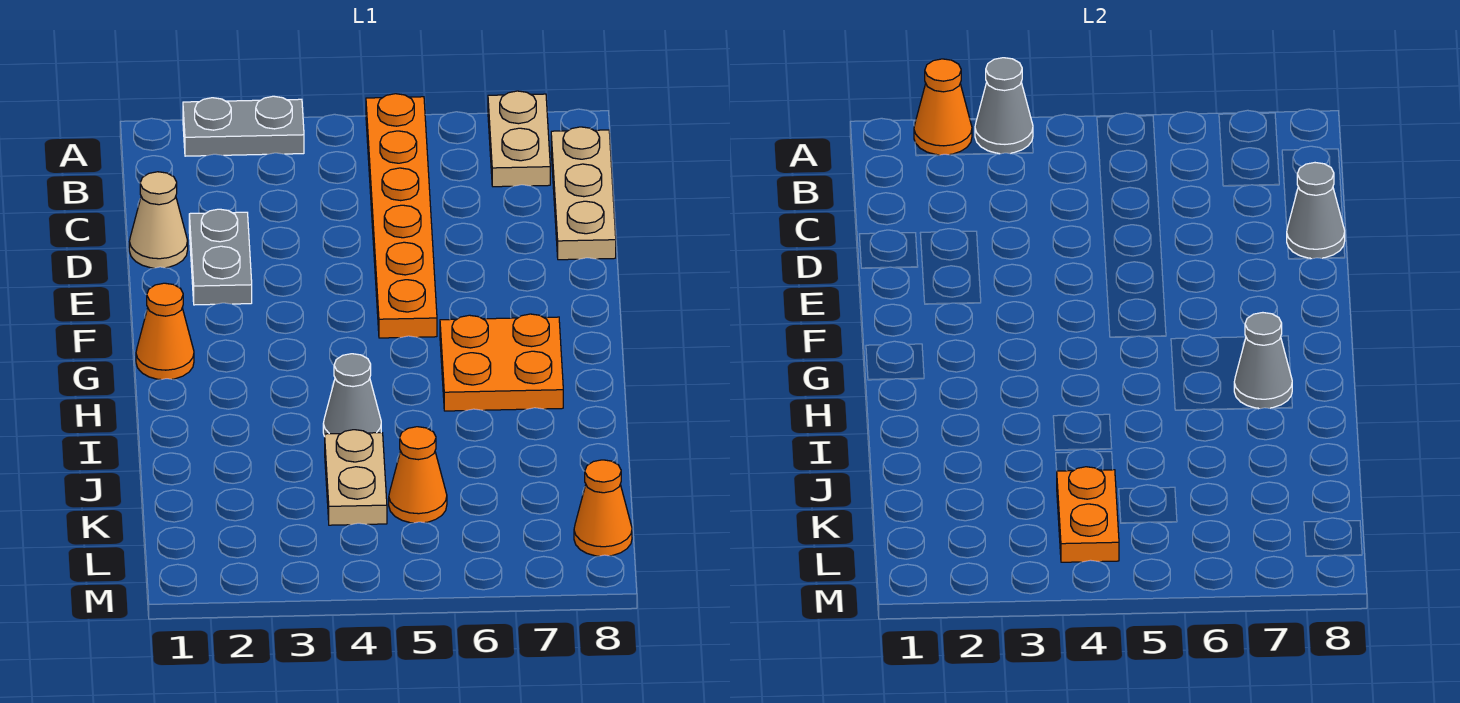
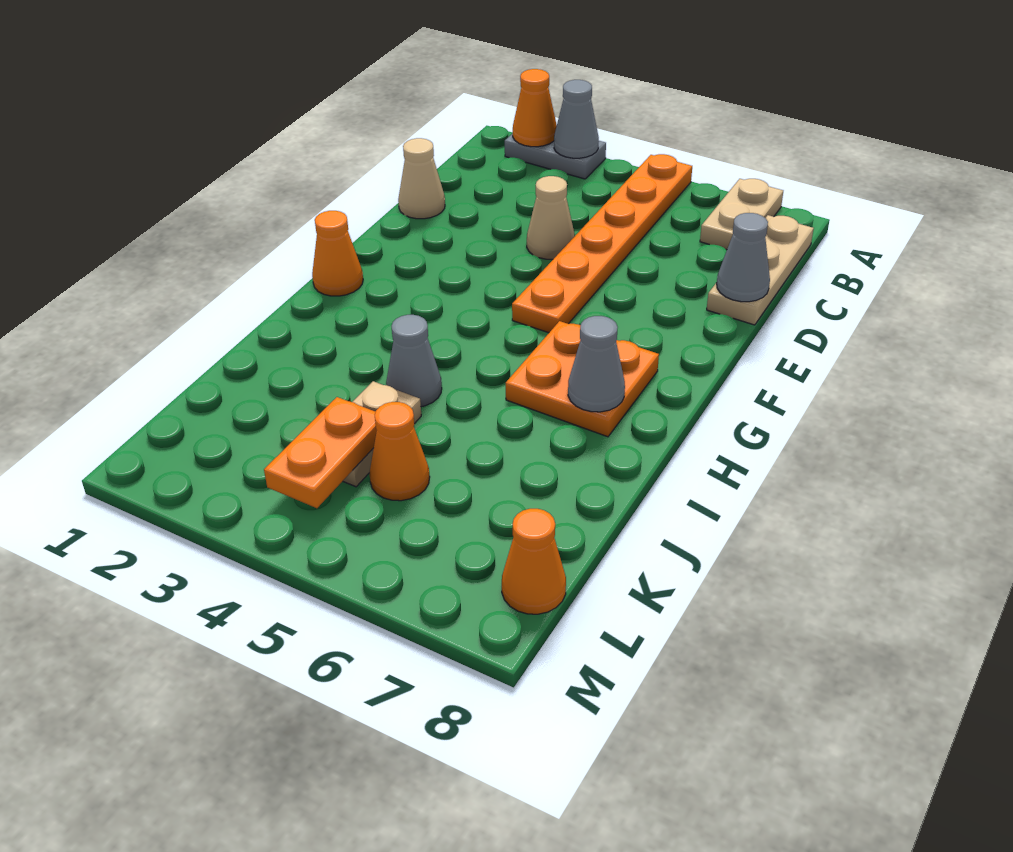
grey 1x2 plate [189,209,252,305] -> none
none -> tan 1x1 cone [527,176,575,259]

